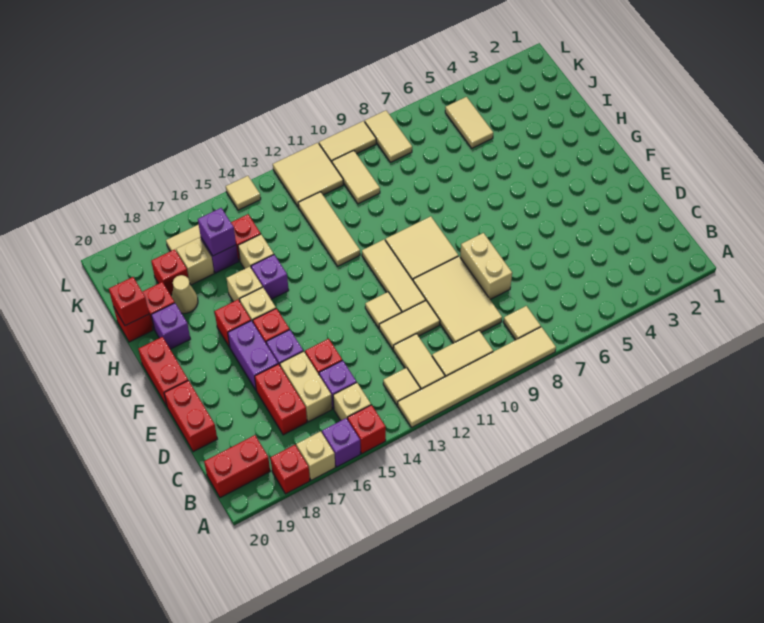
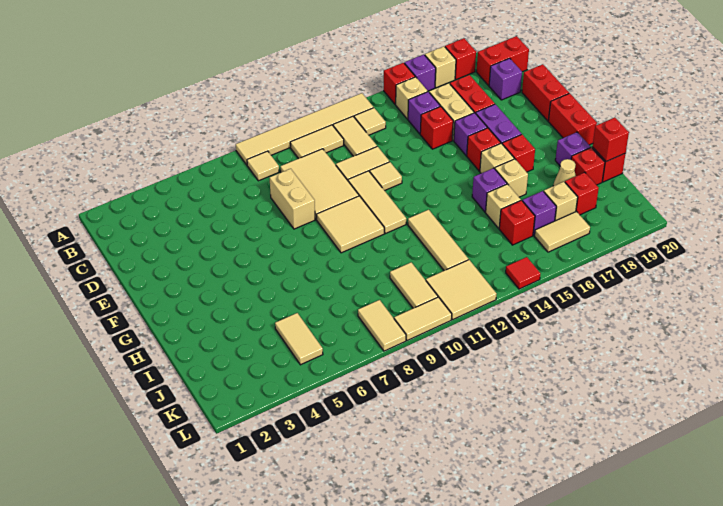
purple 1x1 brick [198,208,236,256] -> purple 1x1 brick moved to [489,58,522,100]
tan 1x1 tile [226,176,261,210] -> red 1x1 tile [506,257,540,289]

